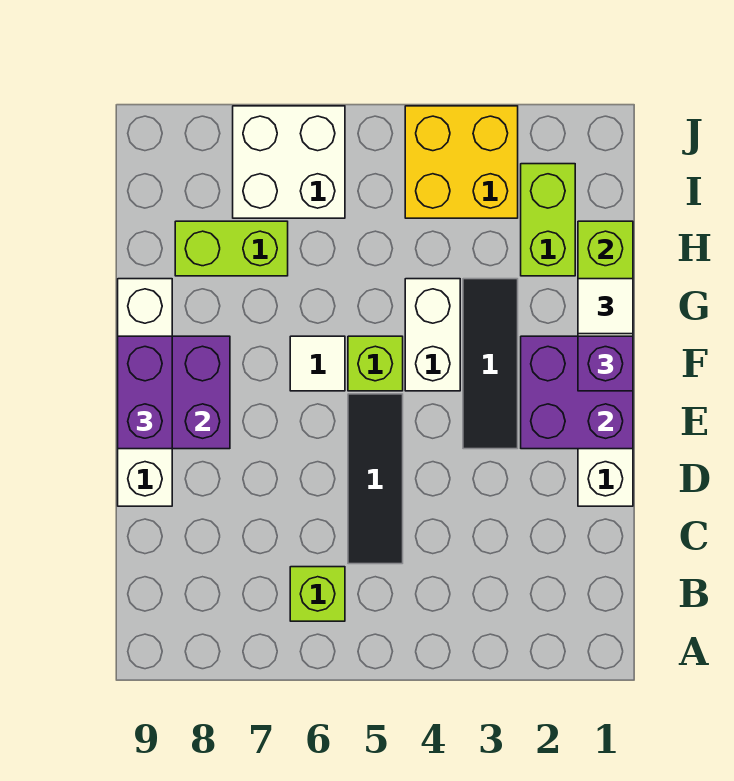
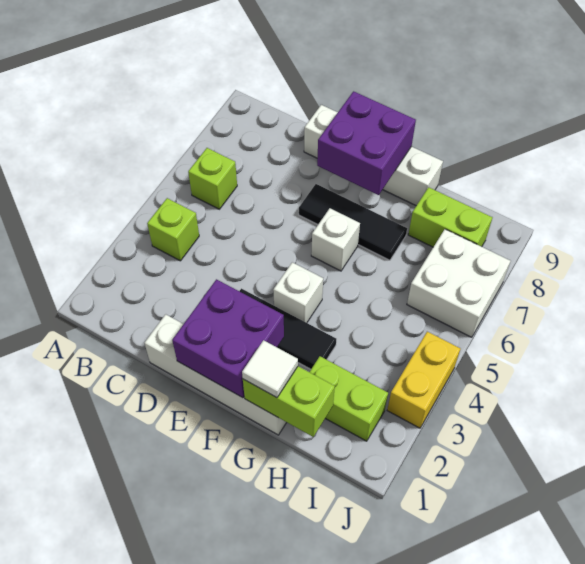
black 1x3 tile [348,394,403,564] -> black 1x3 tile moved to [299,184,407,260]
purple 1x2 brick [118,336,172,449] -> none
purple 1x1 brick [578,336,633,391] -> none
white 1x2 brick [405,279,460,391] -> white 1x1 brick [273,262,323,323]
lime 1x1 brick [348,336,403,391] -> lime 1x1 brick moved to [147,198,199,261]
white 1x1 tile [290,336,345,391] -> white 1x1 brick [311,208,360,271]
lime 1x2 brick [175,221,288,276] -> lime 1x2 brick turned to [408,187,493,247]
yellow 2x2 brick [405,106,518,218] -> yellow 1x2 brick [387,332,460,428]

